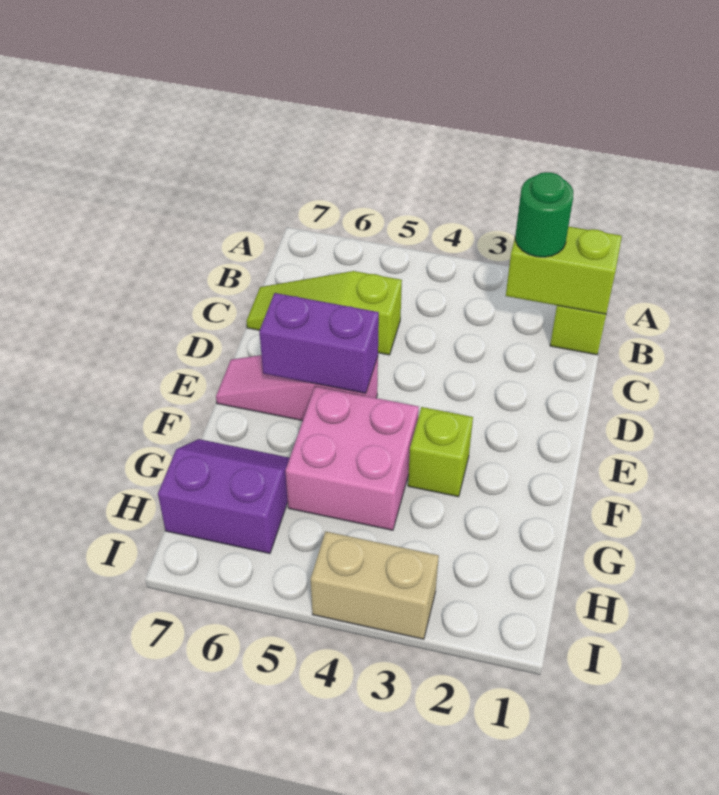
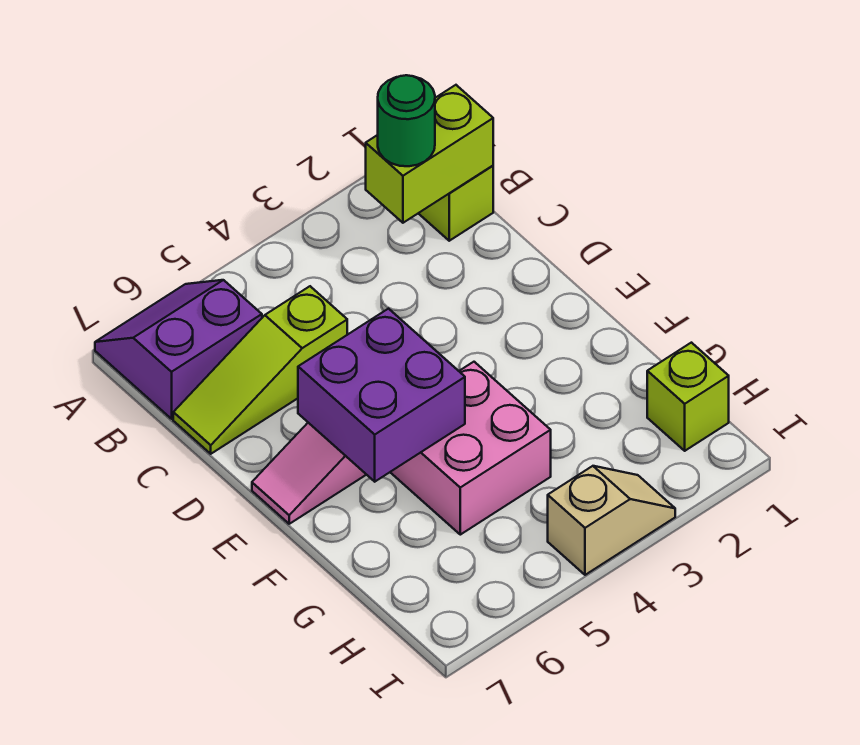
purple 1x2 brick [259,293,379,393] -> purple 2x2 brick [298,309,465,482]
lime 1x1 brick [408,407,473,497] -> lime 1x1 brick moved to [647,343,729,451]
purple 2x2 slope [158,439,290,554] -> purple 2x2 slope moved to [95,280,262,419]
tan 1x2 brick [311,532,439,639] -> tan 1x2 slope [548,466,675,575]

